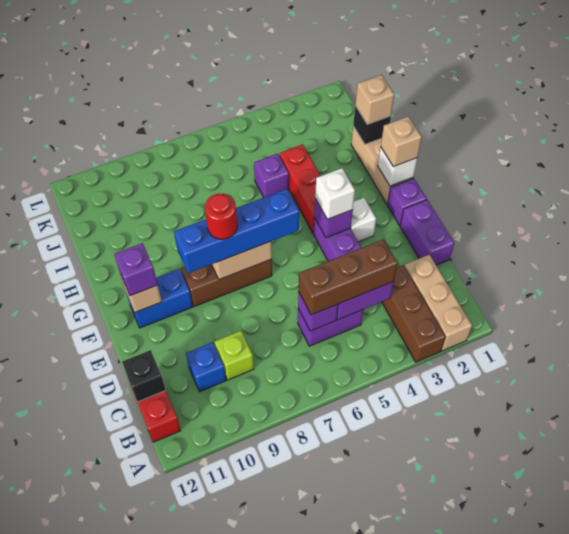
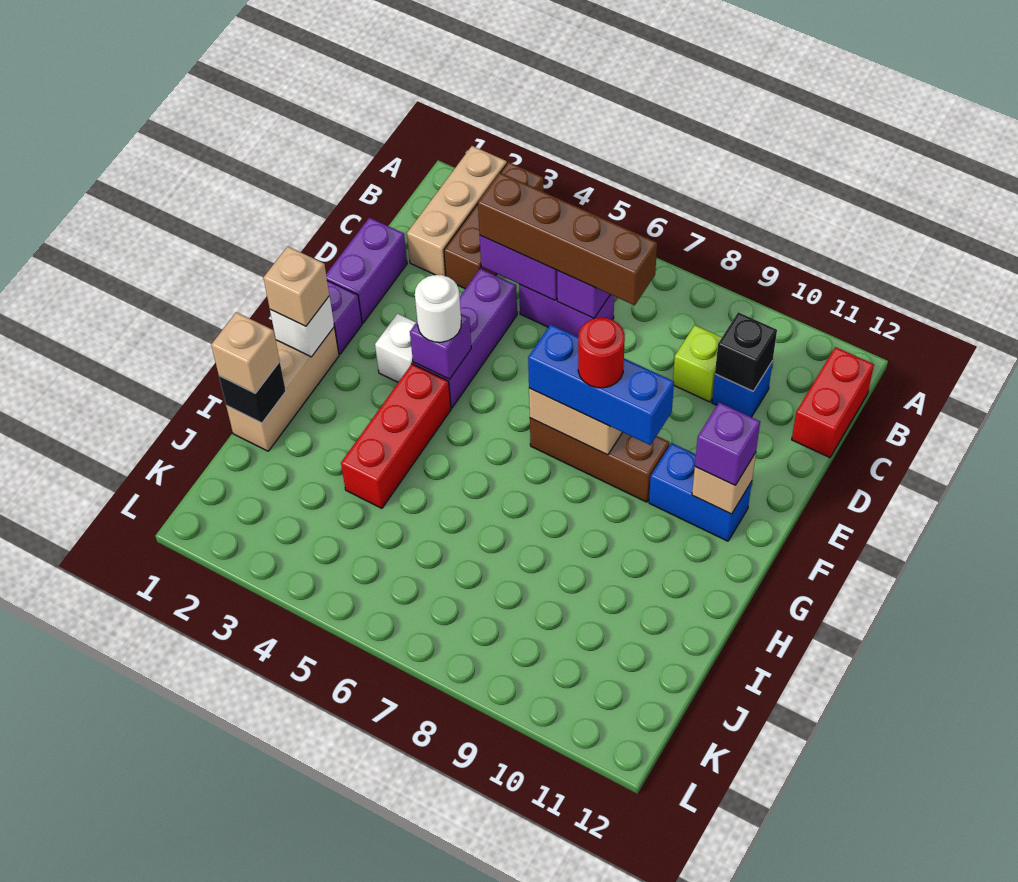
brown 1x3 brick [299,239,398,315] -> brown 1x4 brick [478,173,657,305]
black 1x1 brick [122,350,166,402] -> black 1x1 brick moved to [715,312,777,391]
white 1x1 brick [315,168,355,219] -> white 1x1 round brick [415,275,461,342]
blue 1x4 brick [174,189,299,273] -> blue 1x3 brick [528,325,674,445]
purple 1x1 brick [254,154,289,197] -> none

